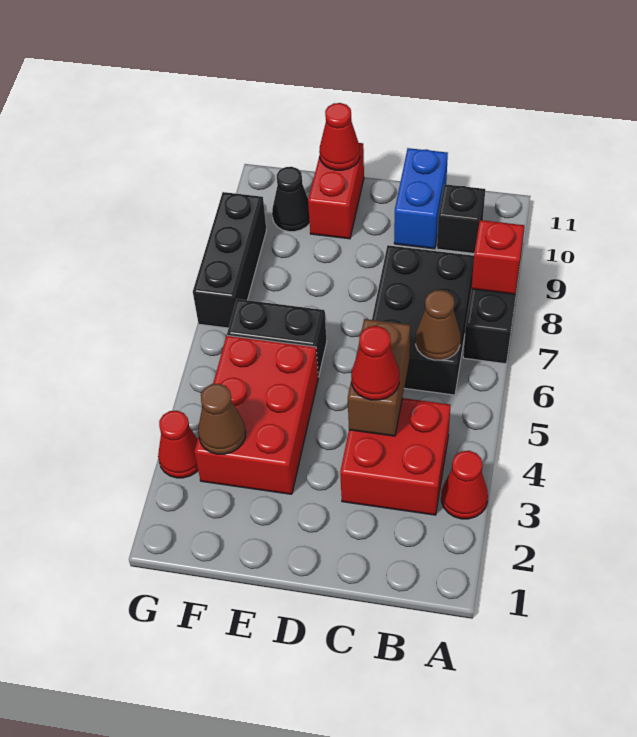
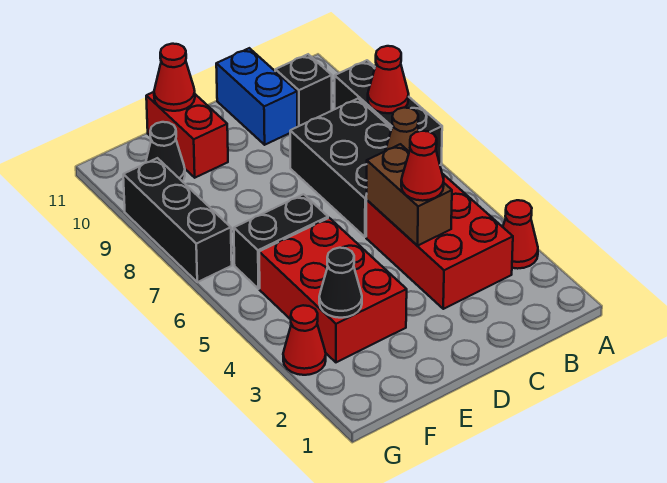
red 1x1 brick [472,220,524,294] -> red 1x1 cone [368,46,409,113]
red 2x2 brick [340,398,451,515] -> red 2x3 brick [366,174,513,309]
brown 1x1 cone [198,384,246,454] -> black 1x1 cone [319,248,362,318]

